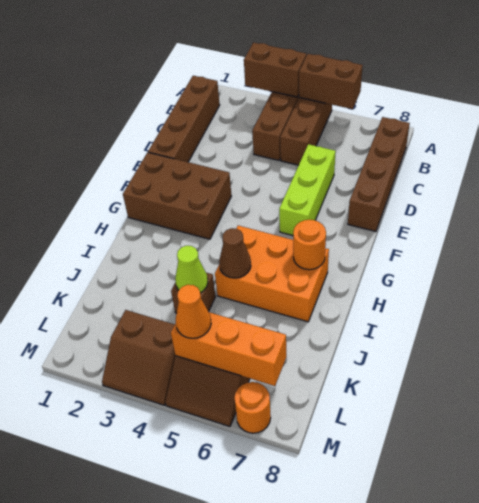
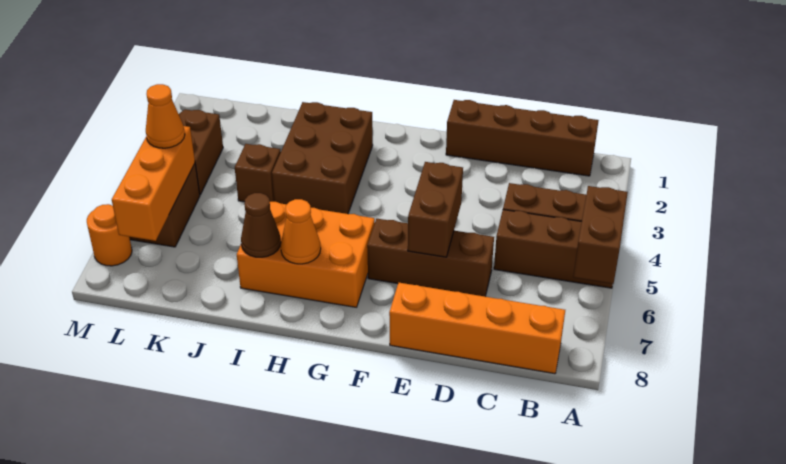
brown 1x2 brick [244,43,306,97] -> brown 1x2 brick moved to [408,162,463,257]
brown 1x4 brick [348,117,410,231] -> orange 1x4 brick [389,283,565,374]
lime 1x3 brick [279,144,336,235] -> brown 1x3 brick [367,219,494,296]
brown 2x3 brick [123,152,231,239] -> brown 2x3 brick moved to [272,102,373,214]
orange 2x3 brick [215,226,329,322] -> orange 2x3 brick turned to [237,202,375,307]
orange 1x1 round brick [293,220,326,270] -> orange 1x1 cone [281,199,321,264]
brown 1x1 cone [219,228,251,278] -> brown 1x1 cone moved to [241,193,281,257]
lime 1x1 cone [175,246,208,293] -> none

